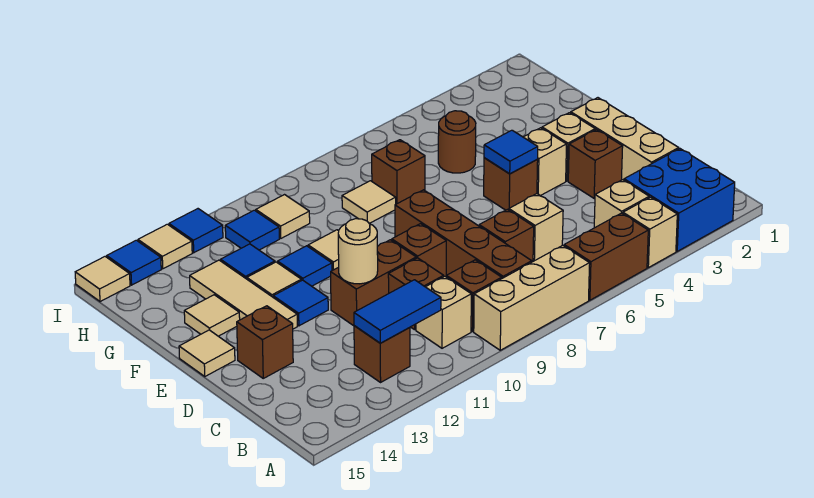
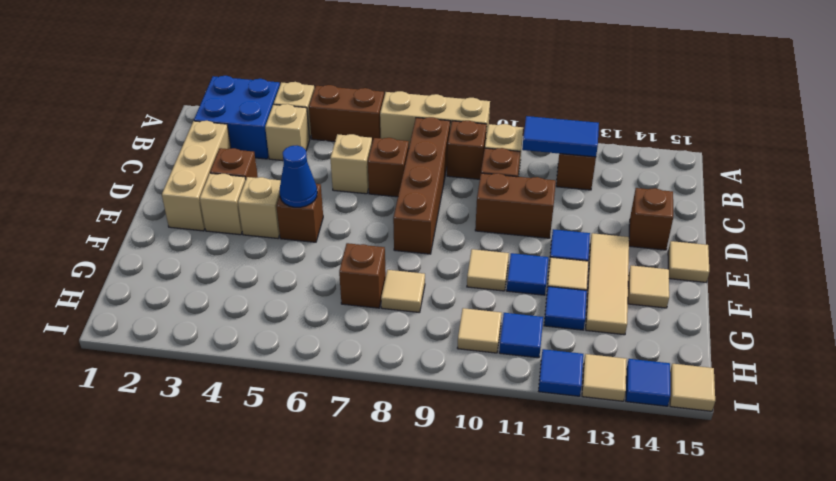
brown 1x1 brick [392,224,446,277] -> none
tan 1x1 round brick [338,219,378,284] -> none
blue 1x1 tile [484,130,538,174] -> blue 1x1 cone [279,146,317,207]
brown 1x1 round brick [438,111,476,173] -> none

